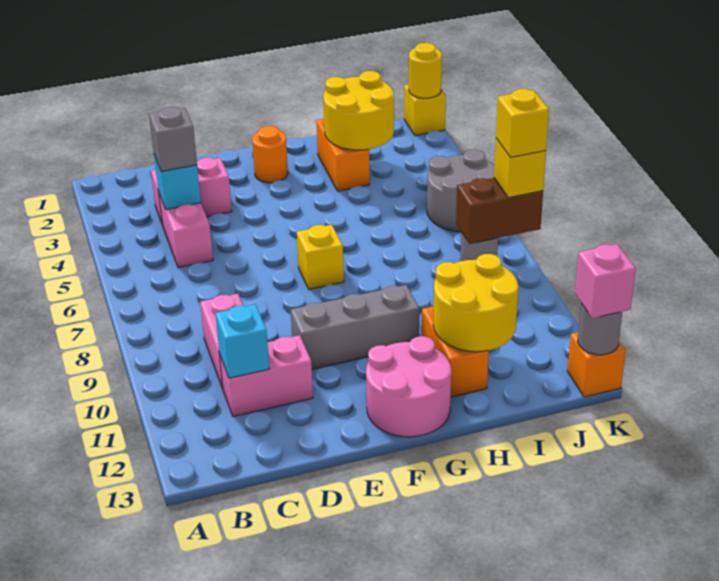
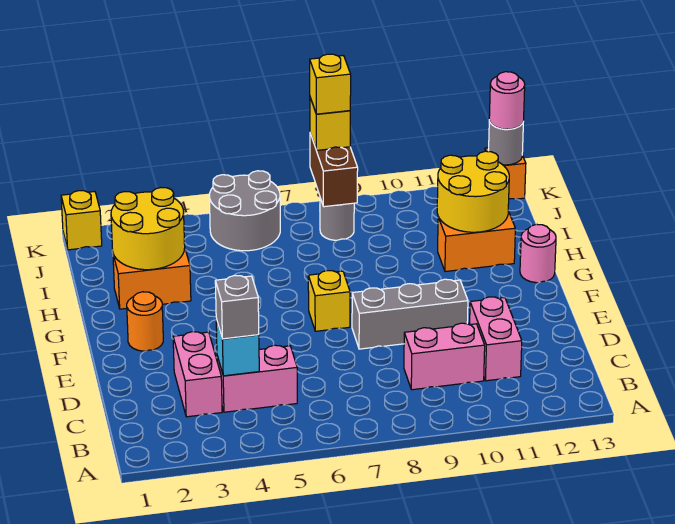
cyan 1x1 brick [215,304,269,378] -> none
grey 1x3 brick [291,285,419,369] -> grey 1x3 brick turned to [352,279,468,349]
pink 2x2 round brick [366,336,451,437] -> pink 1x1 round brick [520,224,556,283]
yellow 1x1 round brick [409,43,442,98] -> none
pink 1x1 brick [575,244,636,318] -> pink 1x1 round brick [489,72,525,129]

